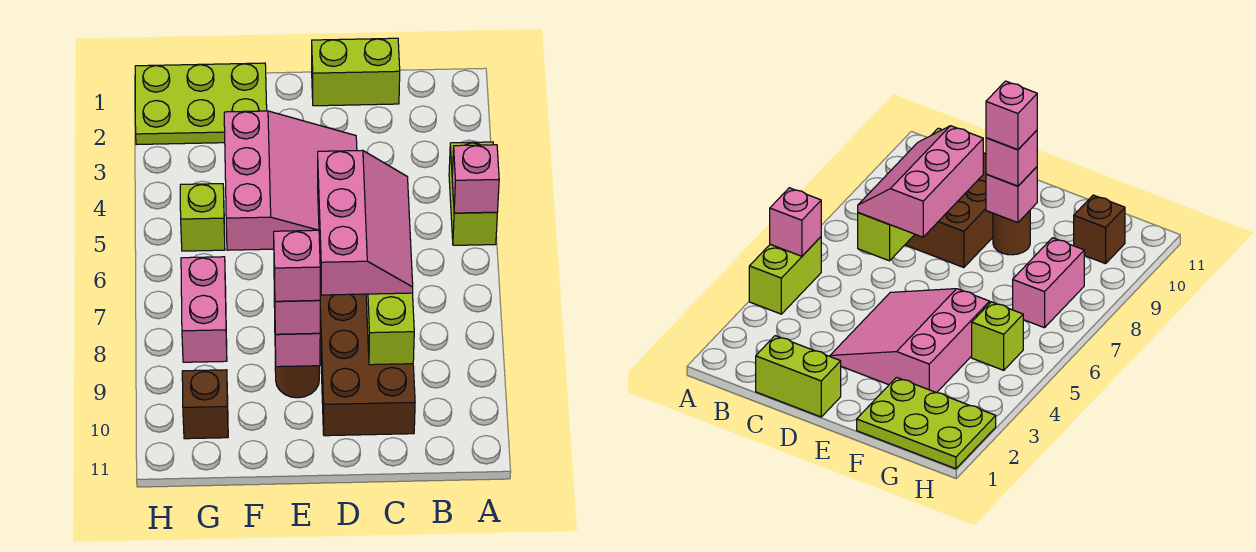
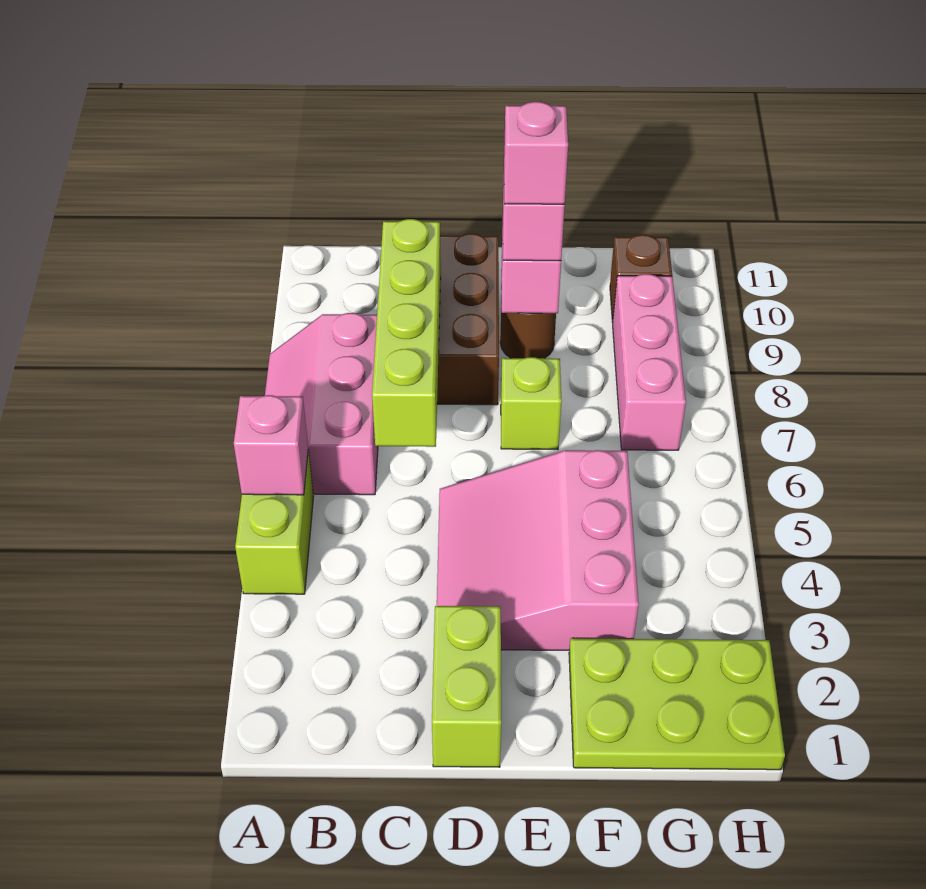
lime 1x2 brick [312,38,400,106] -> lime 1x2 brick turned to [432,606,501,767]
pink 2x3 slope [318,150,413,295] -> pink 2x3 slope moved to [265,313,378,495]
lime 1x1 brick [180,184,225,251] -> lime 1x1 brick moved to [501,357,562,450]
pink 1x2 brick [181,257,227,362] -> pink 1x3 brick [613,274,686,450]

